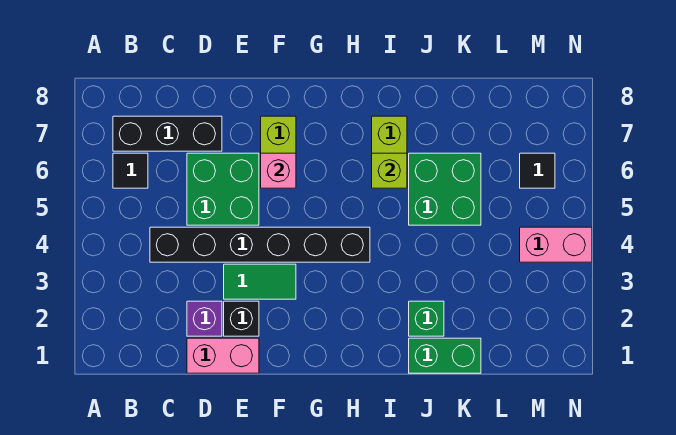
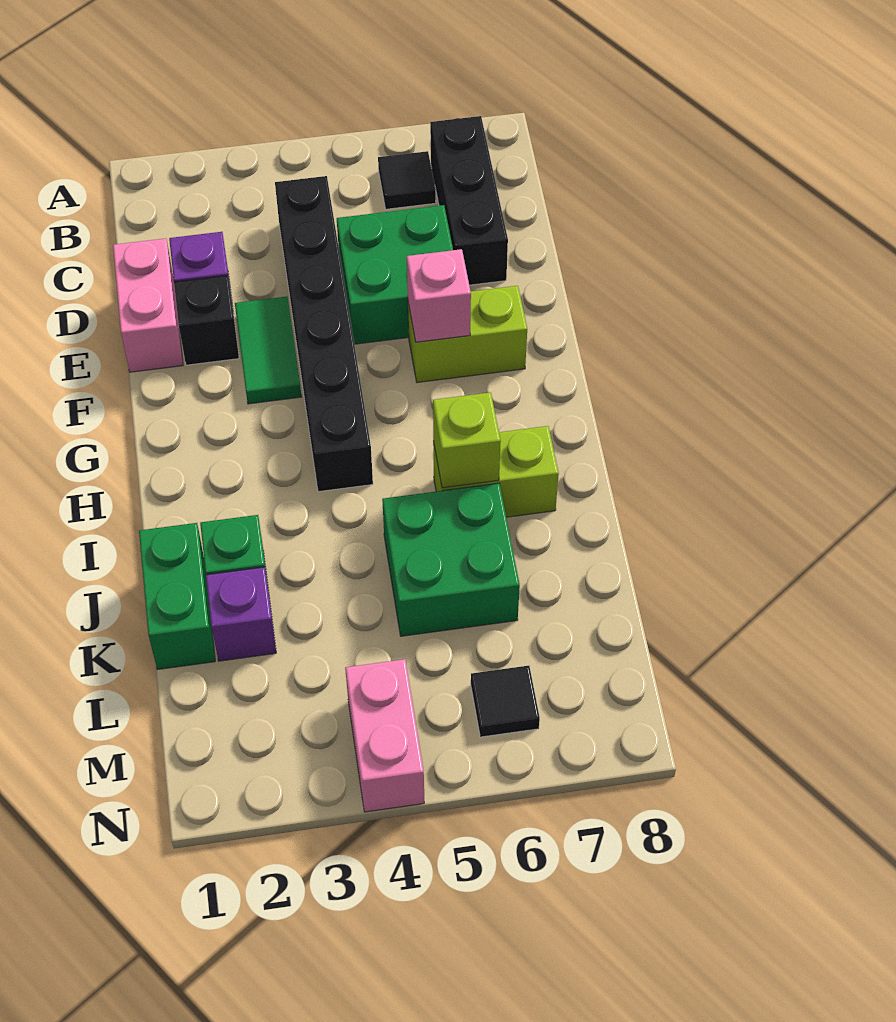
none -> purple 1x1 brick [206,567,276,661]

